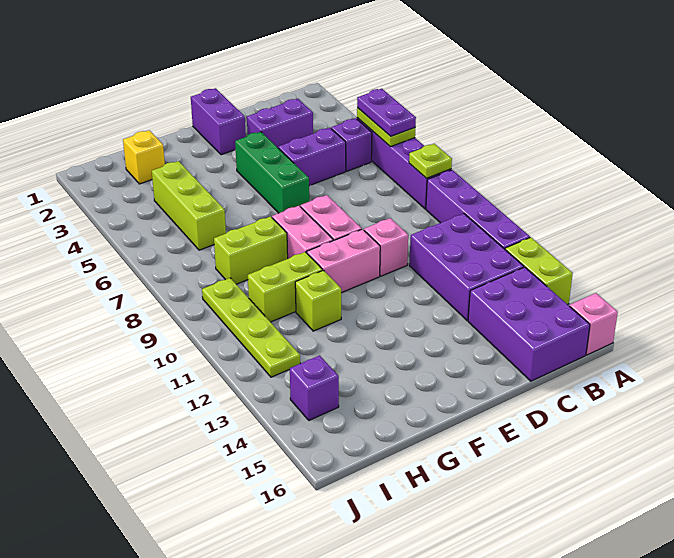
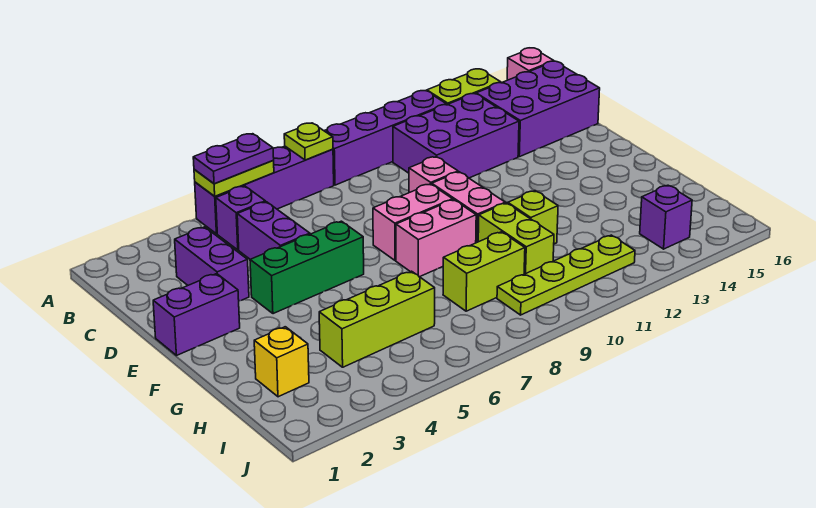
lime 1x2 brick [214,216,288,284] -> lime 1x2 brick turned to [443,232,525,311]

